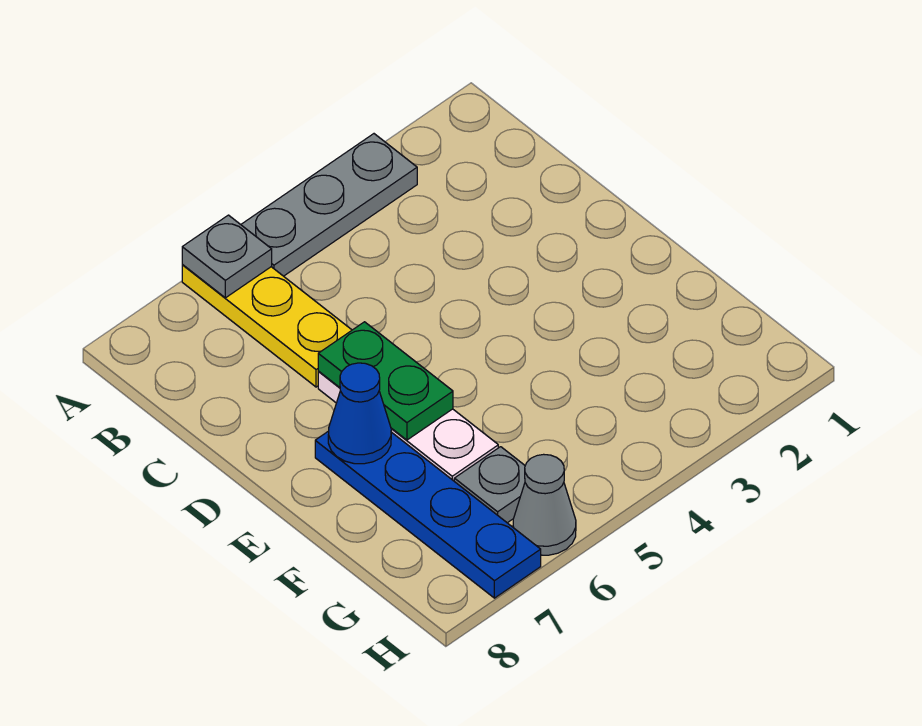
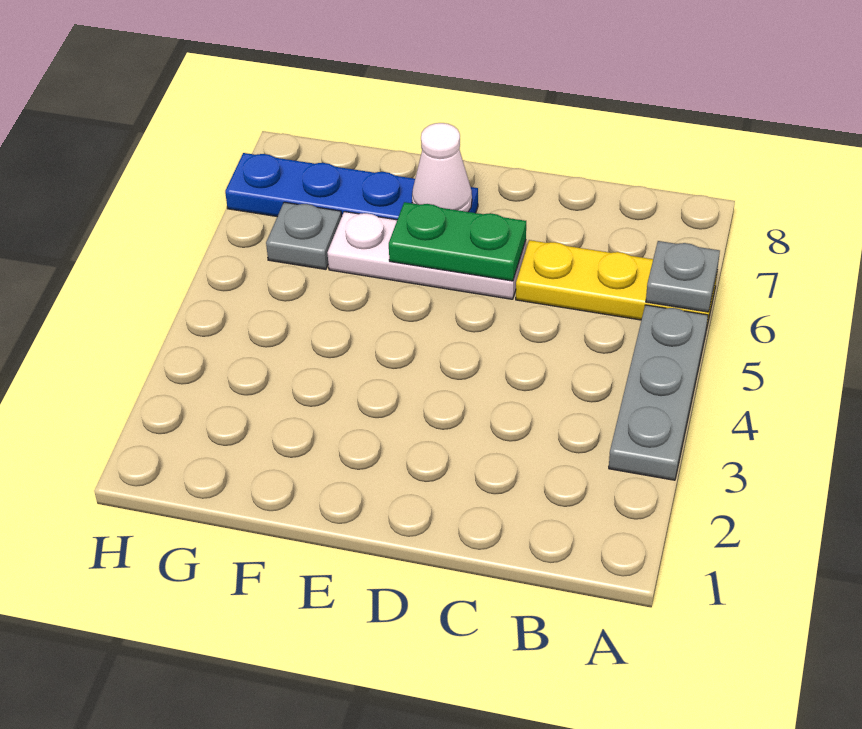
blue 1x1 cone [328,363,391,464] -> white 1x1 cone [412,123,472,212]
grey 1x1 cone [513,454,576,555] -> none

